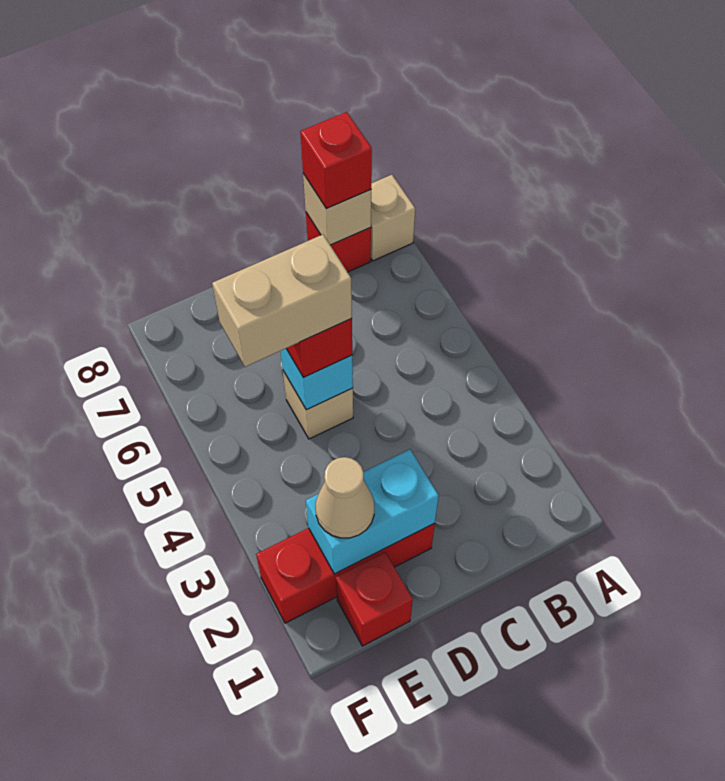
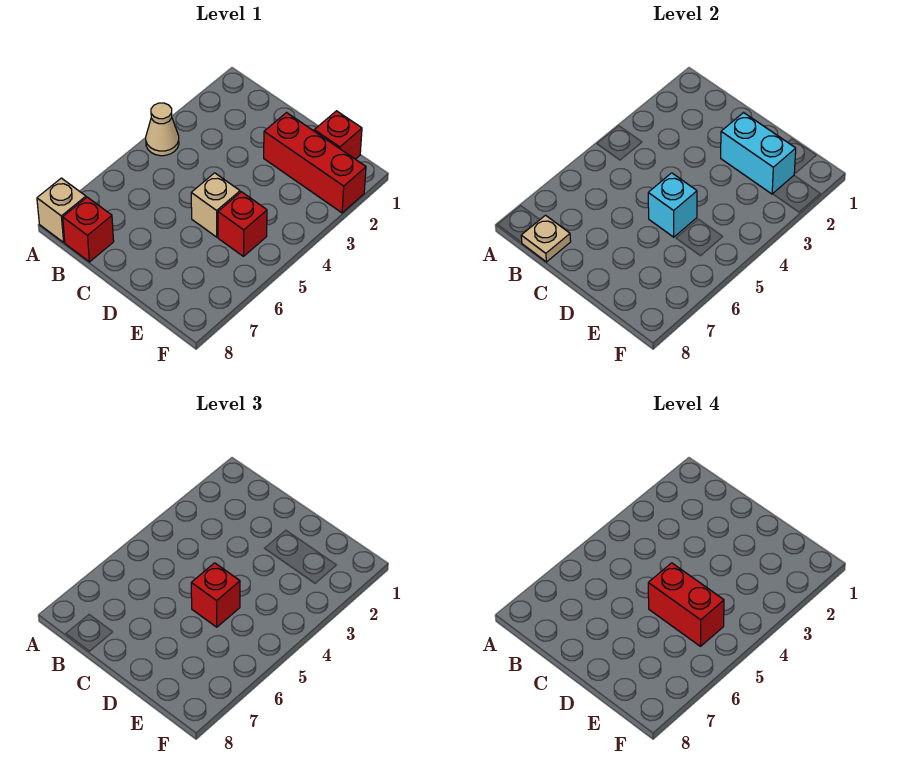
tan 1x1 brick [303,174,371,245] -> tan 1x1 plate [521,215,571,262]
red 1x1 brick [300,112,372,209] -> red 1x1 brick moved to [218,192,267,256]
tan 1x2 brick [212,235,352,367] -> red 1x2 brick [648,563,724,646]
tan 1x1 cone [316,457,374,538] -> tan 1x1 cone moved to [146,103,179,156]

